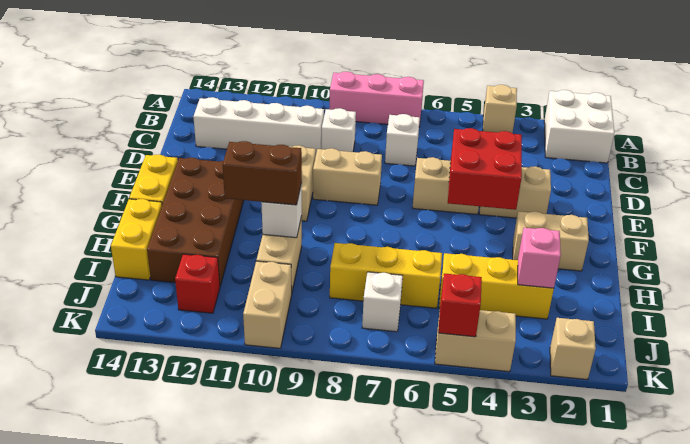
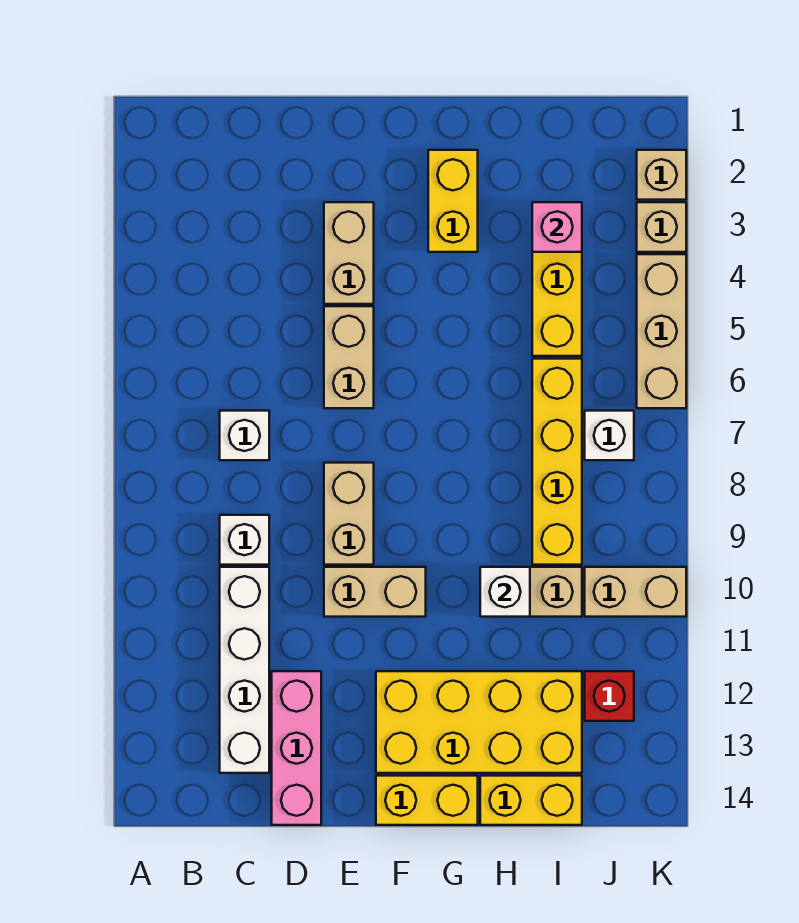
white 2x2 brick [544,90,614,163] -> none
tan 1x1 brick [483,85,517,133] -> tan 1x1 brick moved to [637,202,686,252]
pink 1x3 brick [329,72,424,127] -> pink 1x3 brick moved to [272,671,321,825]
red 2x2 brick [448,128,522,210] -> none
brown 2x4 brick [147,158,244,286] -> yellow 2x4 brick [376,671,582,773]
tan 1x2 brick [513,211,589,271] -> yellow 1x2 brick [428,150,478,252]
brown 1x2 brick [223,141,302,205] -> none
yellow 1x3 brick [330,243,442,308] -> yellow 1x4 brick [532,359,582,565]
tan 1x2 brick [435,310,516,372] -> tan 1x3 brick [637,254,686,408]
red 1x1 brick [438,273,482,337] -> none

